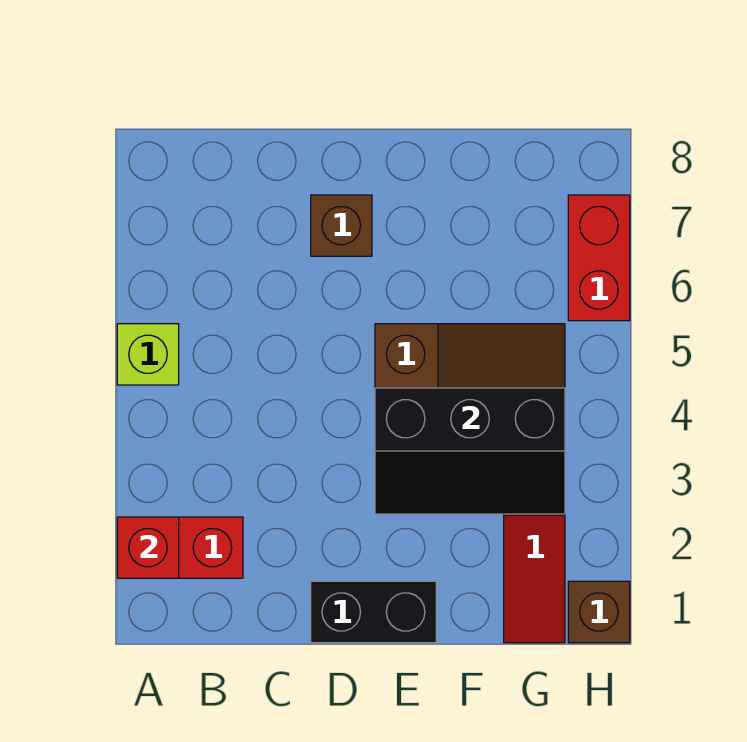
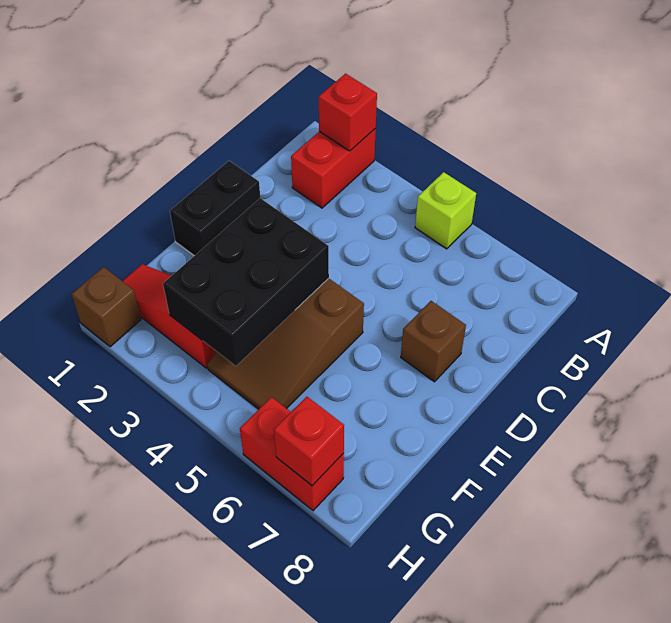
black 2x3 slope [375,388,565,514] -> black 2x3 brick [163,198,329,366]
none -> red 1x1 brick [274,397,344,486]

